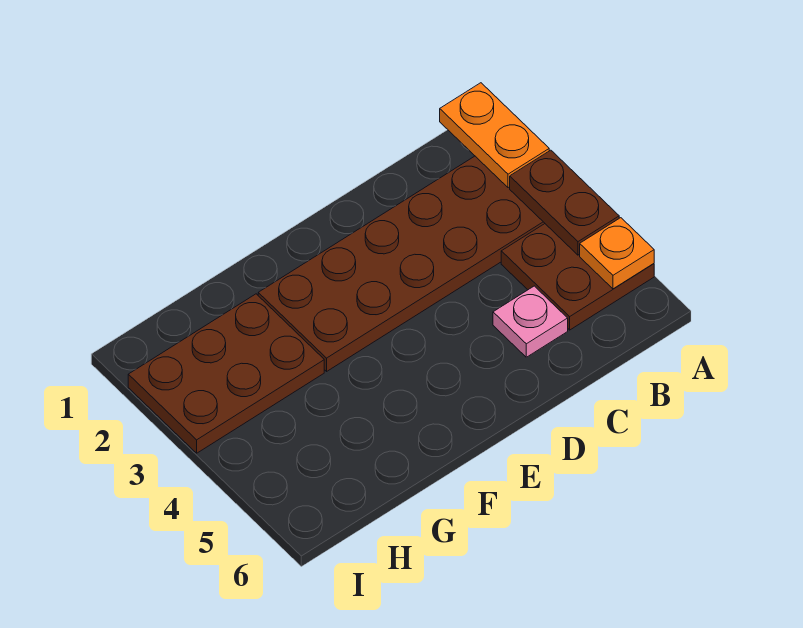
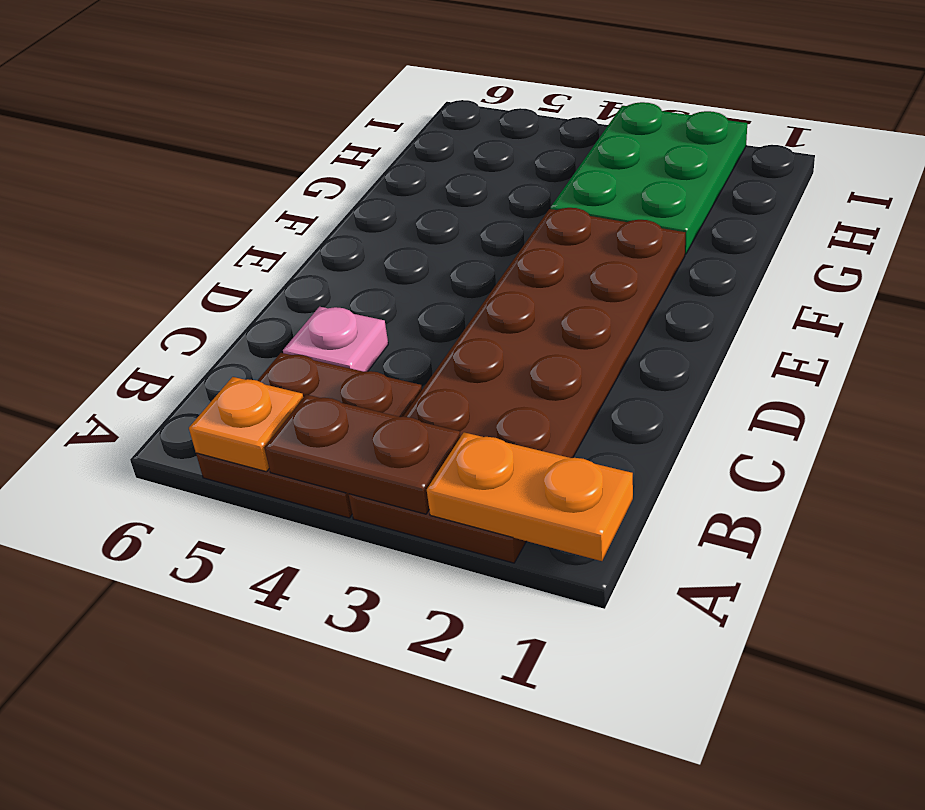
brown 2x3 plate [128,294,324,453] -> green 2x3 plate [551,102,747,254]

